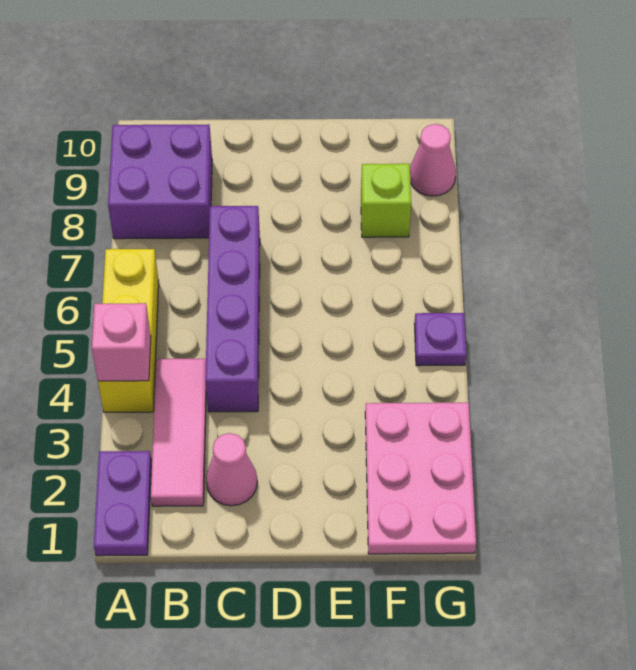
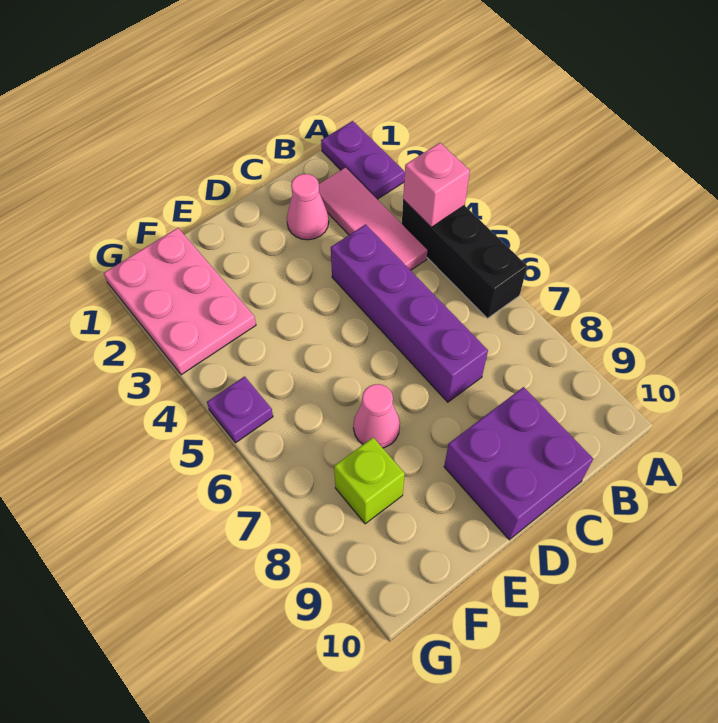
yellow 1x3 brick [98,249,159,412] -> black 1x3 brick [402,200,527,318]
purple 2x2 brick [108,124,212,239] -> purple 2x2 brick moved to [444,387,593,540]
pink 1x1 cone [410,124,456,196] -> pink 1x1 cone moved to [353,384,400,448]

